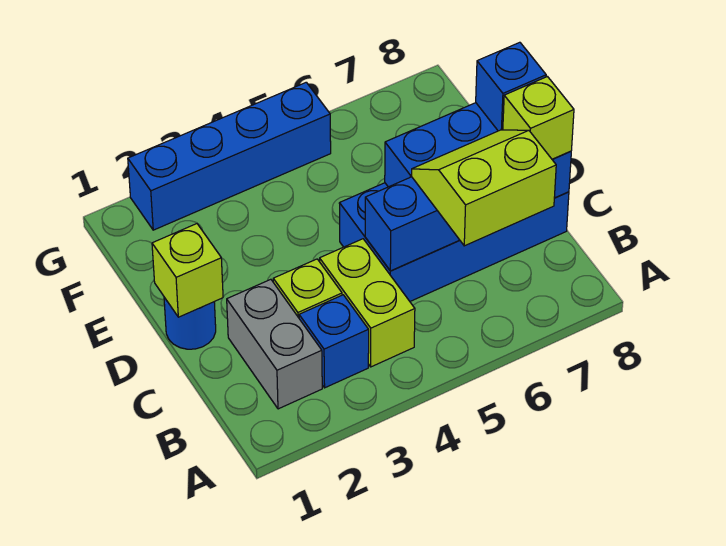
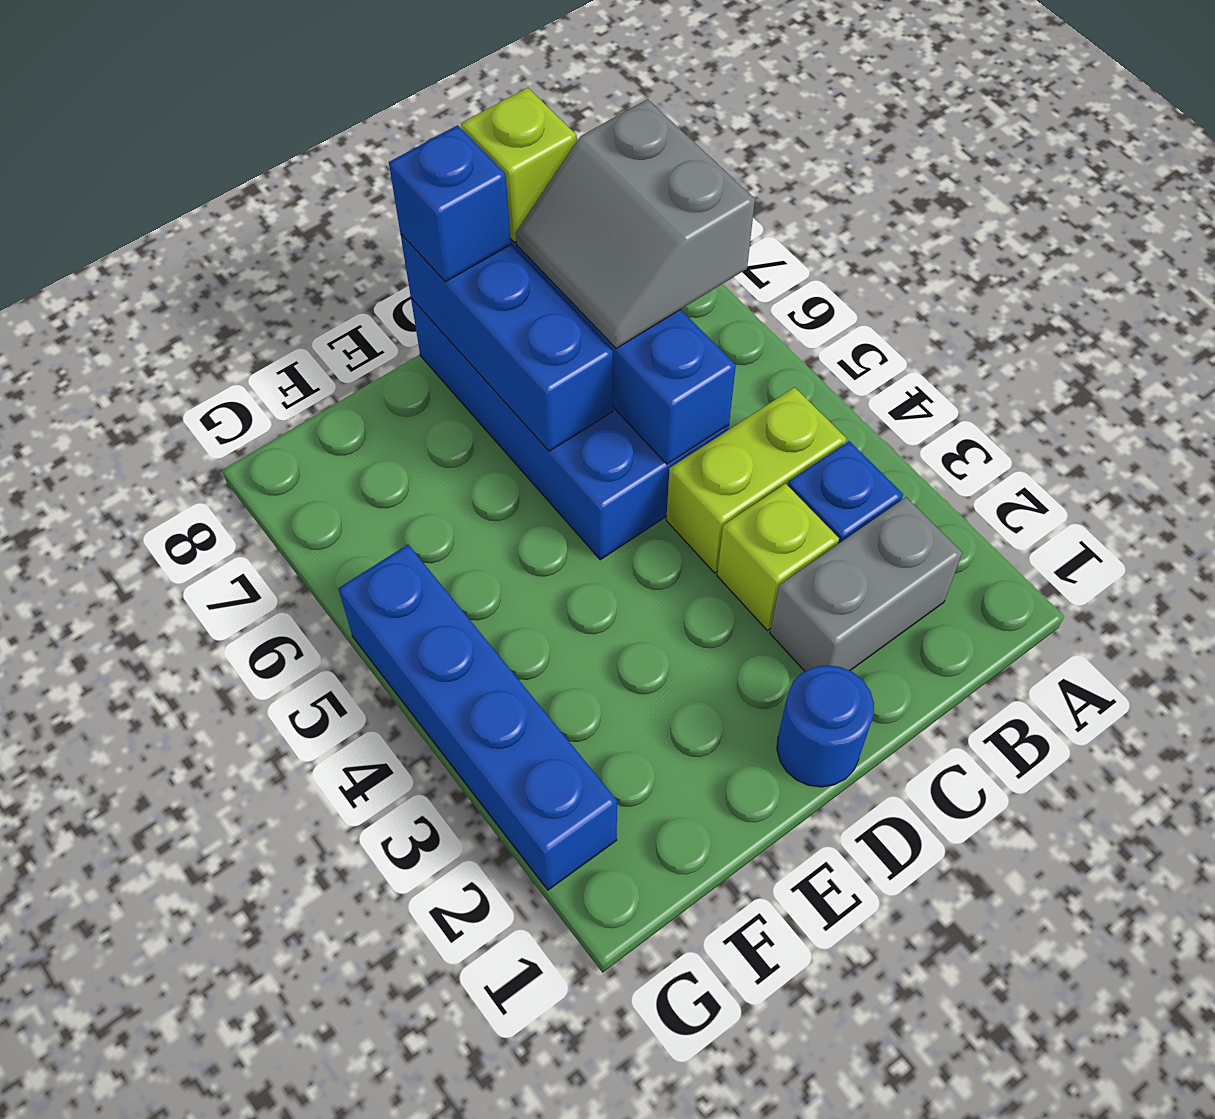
lime 2x2 slope [412,130,556,246] -> grey 2x2 slope [516,99,755,348]
lime 1x1 brick [152,224,223,317] -> none

